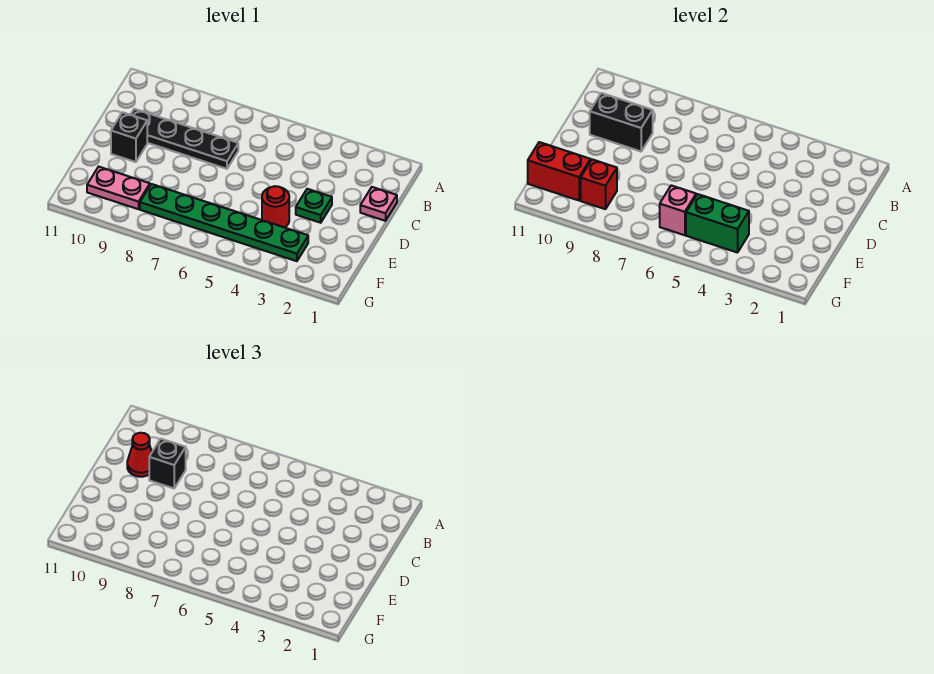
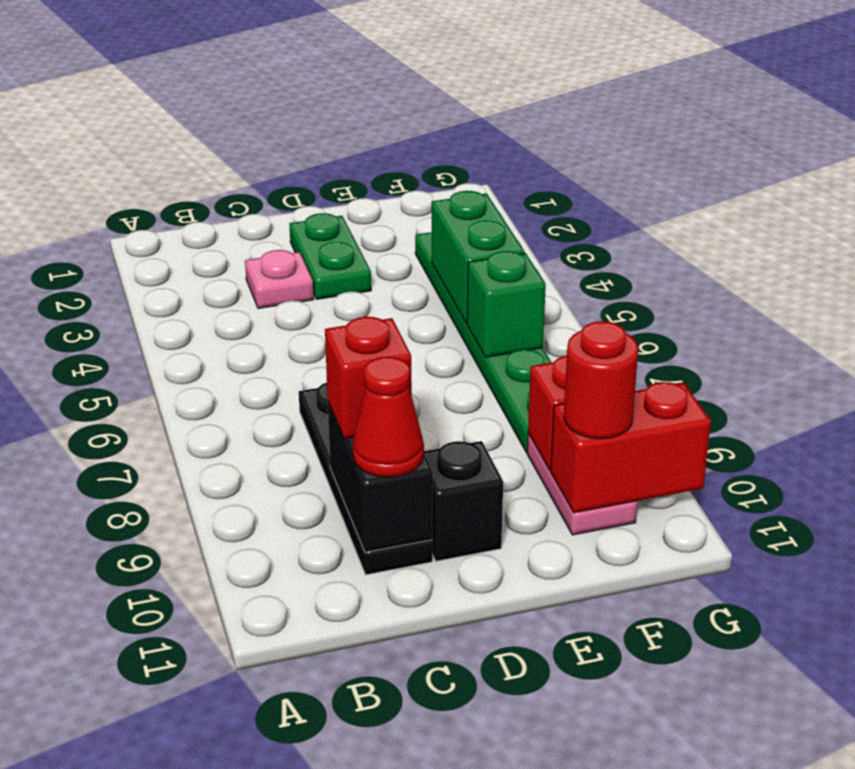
pink 1x1 plate [360,187,397,221] -> pink 1x1 plate moved to [245,250,314,309]
black 1x1 brick [149,439,186,488] -> red 1x1 brick [325,317,412,439]
green 1x1 plate [296,189,332,223] -> green 1x2 plate [289,213,371,299]
red 1x1 round brick [262,186,289,228] -> red 1x1 round brick moved to [564,321,638,439]
pink 1x1 brick [660,185,696,235] -> green 1x1 brick [467,251,546,357]
red 1x2 brick [528,142,591,200] -> red 1x2 brick turned to [551,382,711,513]

